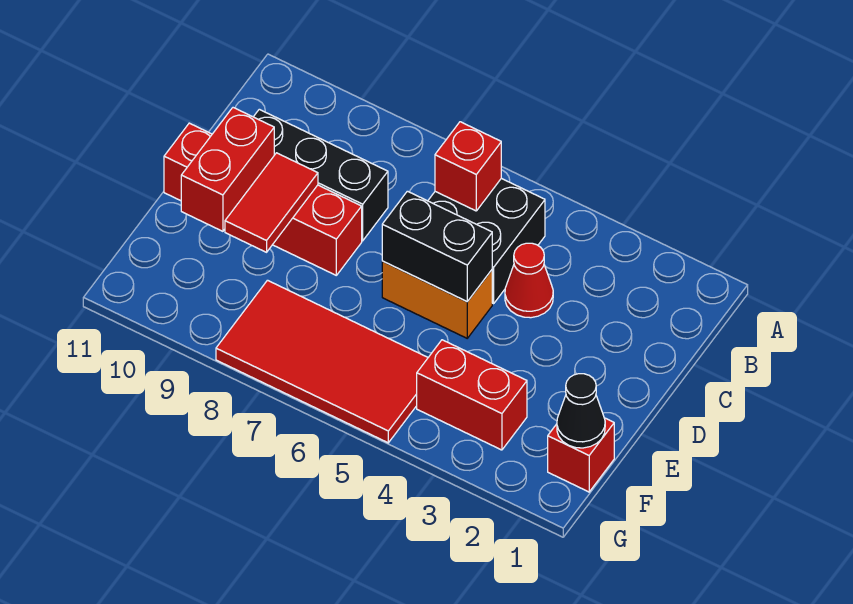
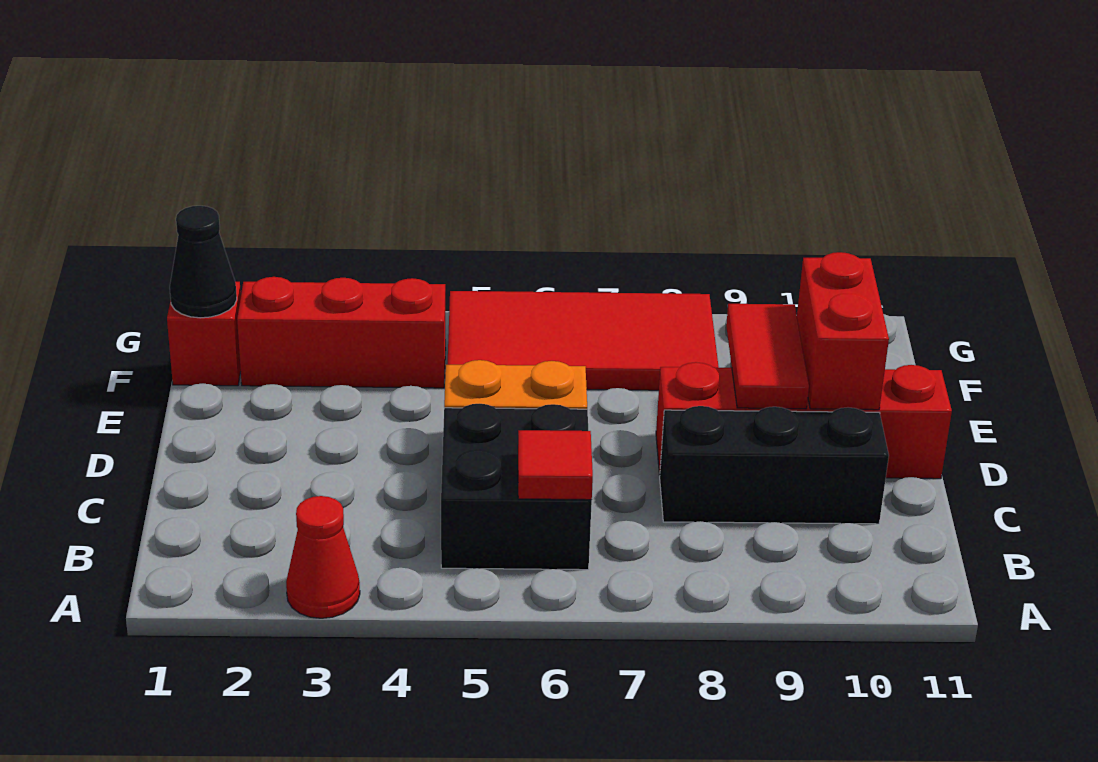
red 1x1 brick [435,122,501,211] -> red 1x1 tile [518,430,593,500]
red 1x1 cone [505,243,553,318] -> red 1x1 cone moved to [286,496,360,618]
black 1x2 brick [382,191,492,302] -> none
red 1x2 brick [417,340,527,450] -> red 1x3 brick [237,277,446,388]

